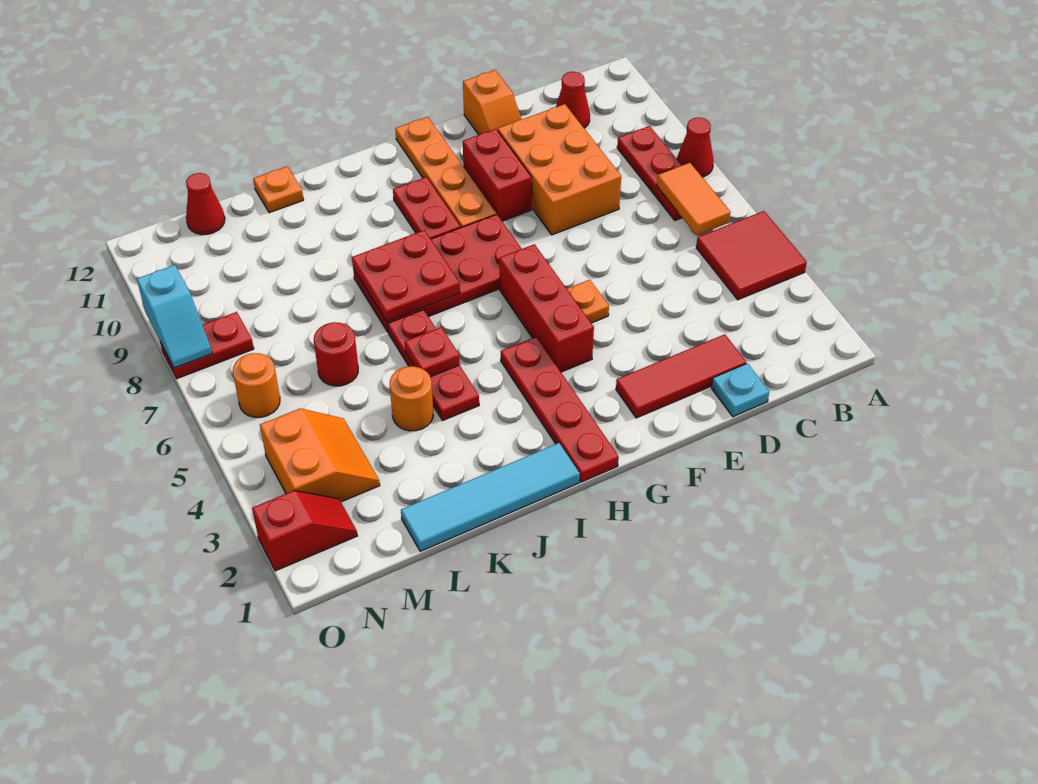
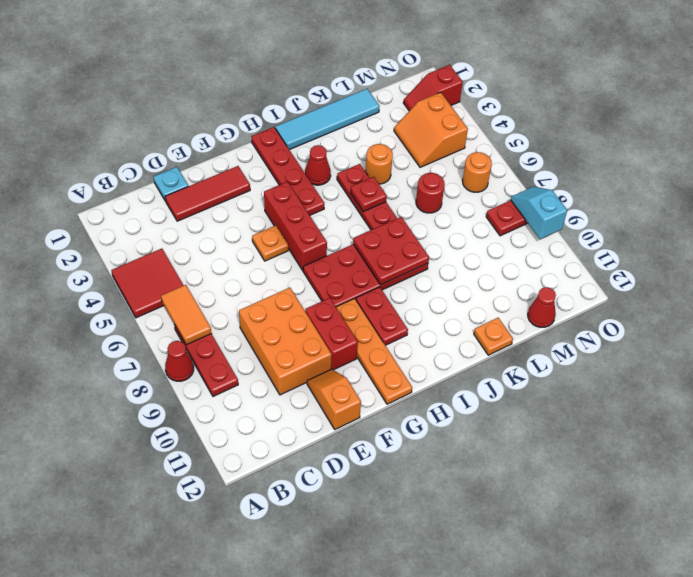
red 1x1 cone [556,72,590,128] -> red 1x1 cone moved to [305,145,331,185]

